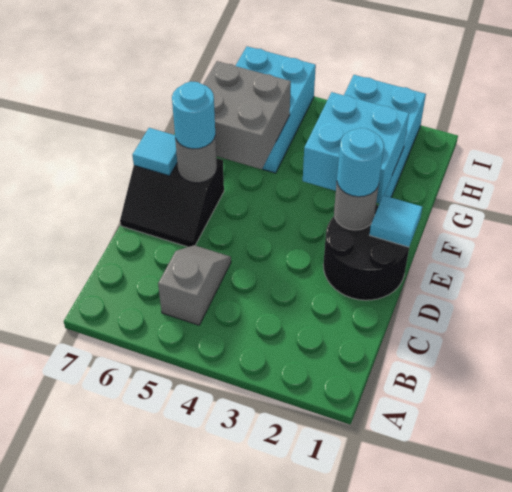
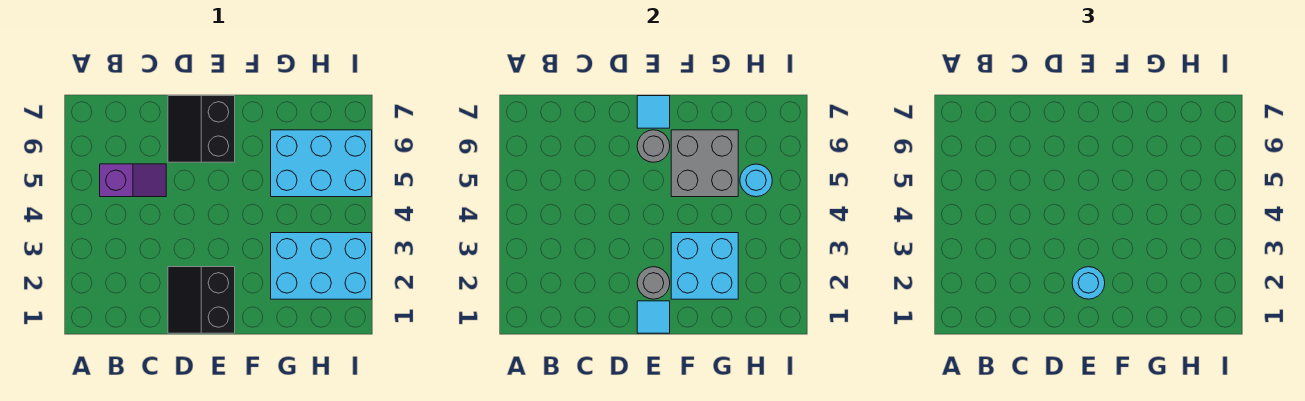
grey 1x2 slope [158,245,231,325] -> purple 1x2 slope [100,164,166,197]
black 2x2 round brick [323,205,409,300] -> black 2x2 slope [168,267,235,333]
cyan 1x1 round brick [172,82,215,149] -> cyan 1x1 round brick moved to [740,164,772,197]

